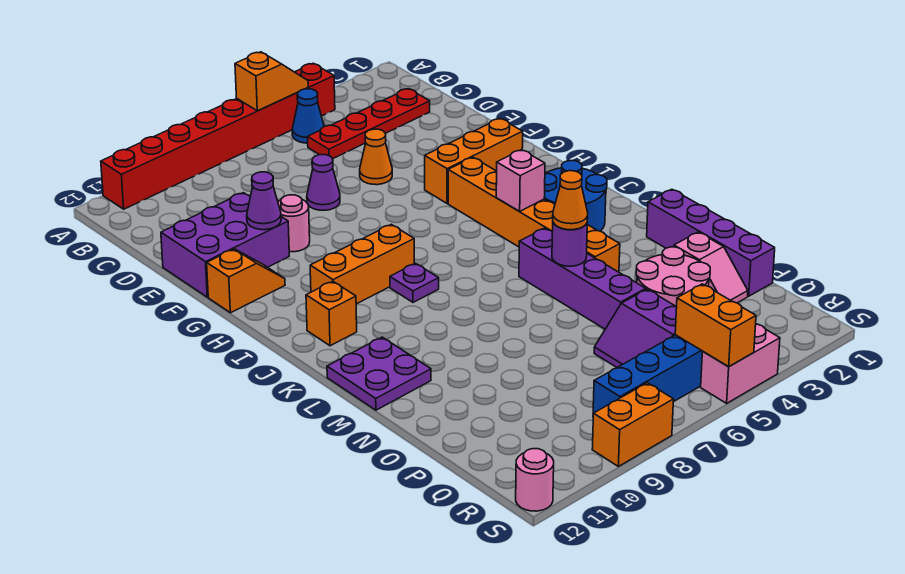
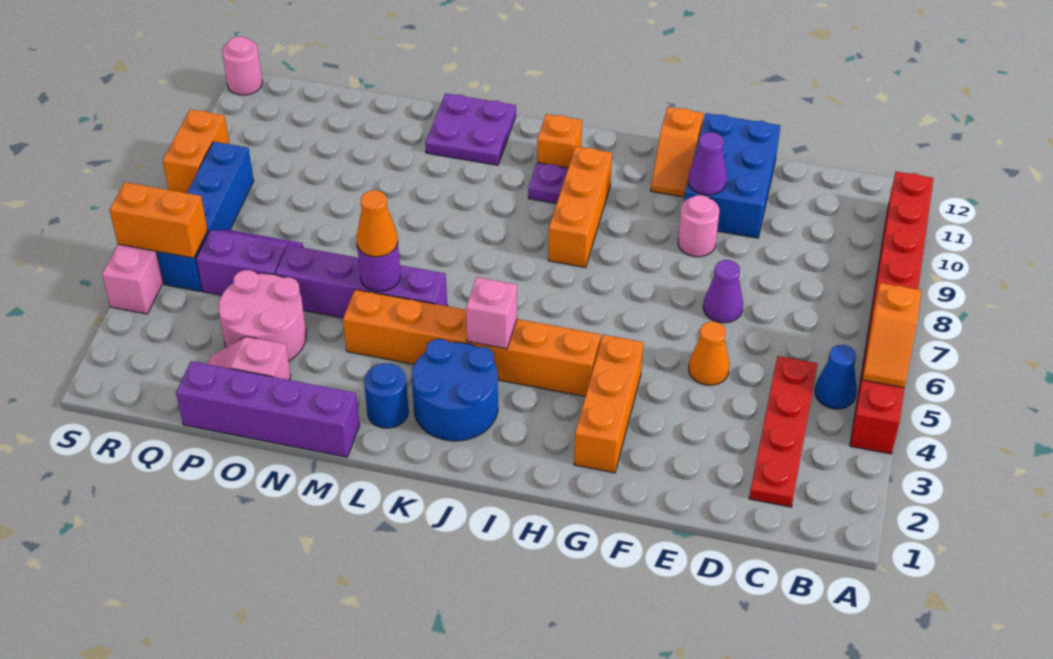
purple 2x3 brick [161,193,289,297] -> blue 2x3 brick [684,113,780,238]
purple 1x1 plate [390,263,439,302] -> purple 1x1 plate moved to [528,163,568,204]
none -> blue 1x1 round brick [364,364,409,428]

